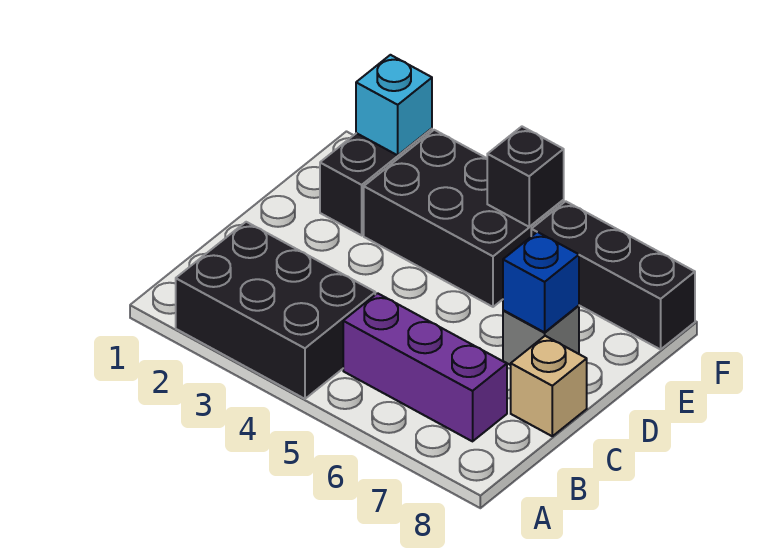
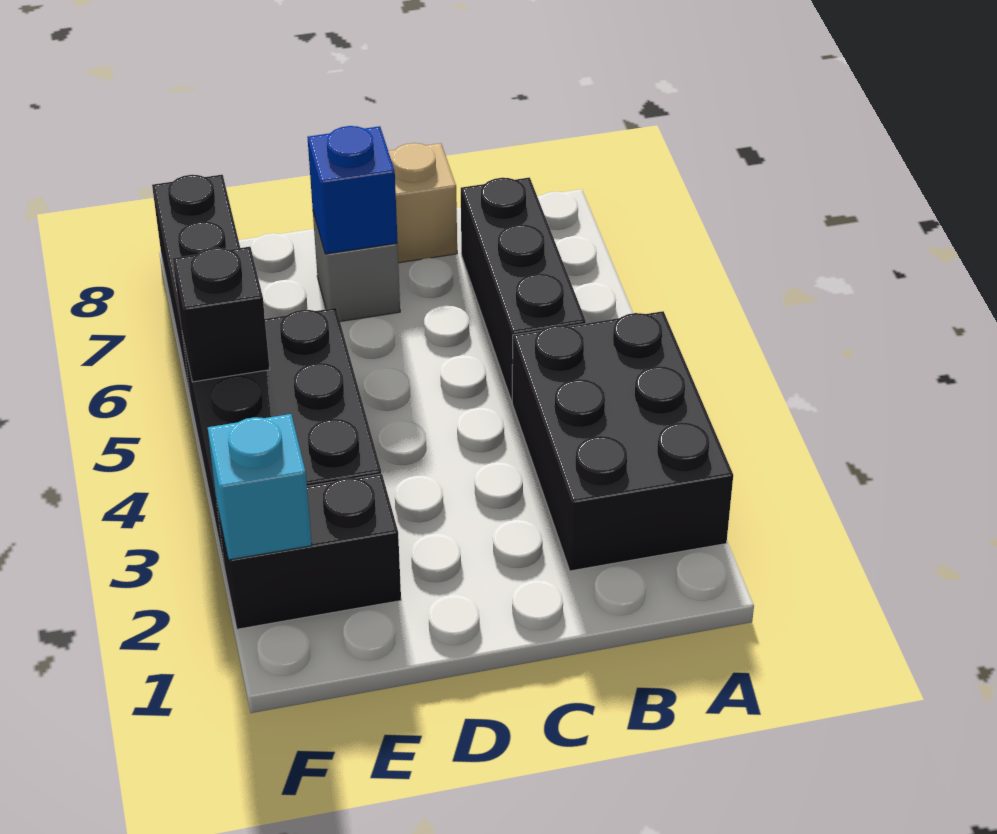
purple 1x3 brick [343,293,507,441] -> black 1x3 brick [461,177,586,401]

